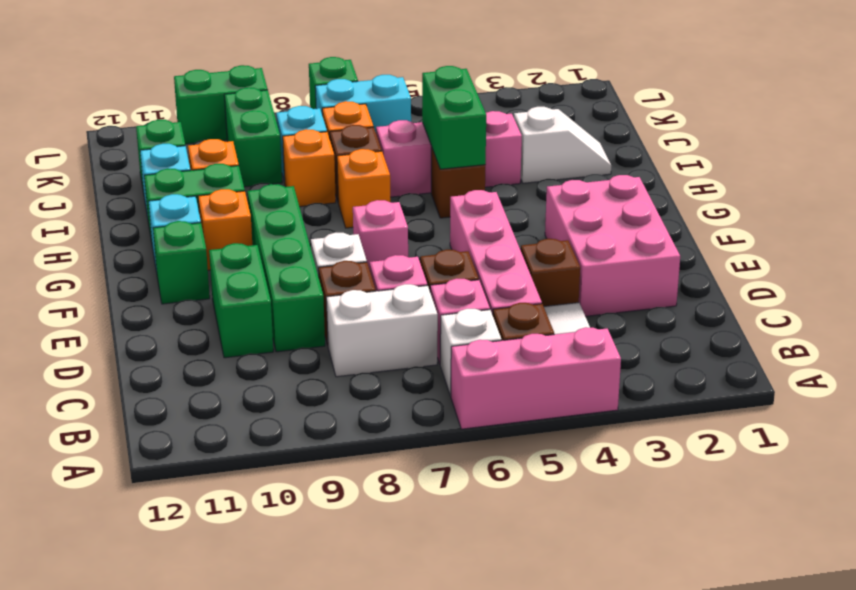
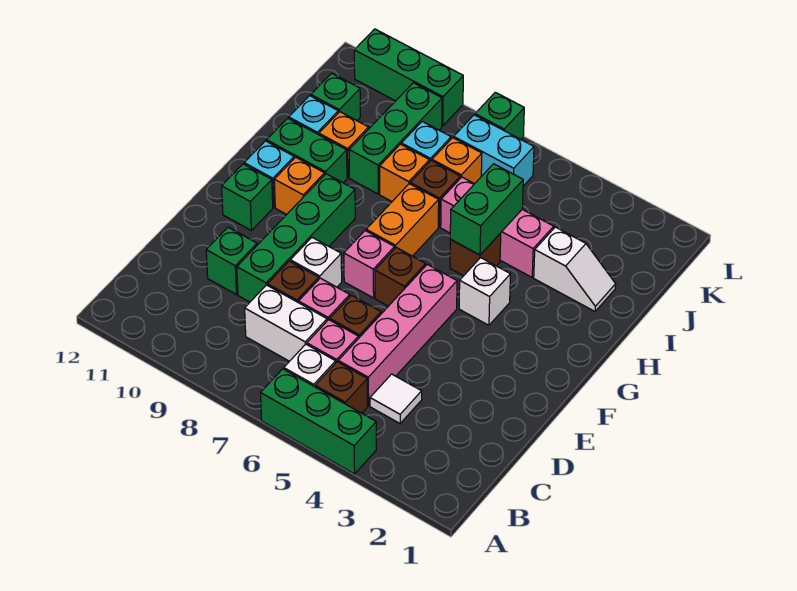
pink 1x3 brick [451,327,621,429] -> green 1x3 brick [261,369,376,474]
pink 2x3 brick [545,175,680,316] -> none
brown 1x1 brick [521,239,580,306] -> brown 1x1 brick moved to [375,248,426,306]
green 1x2 brick [209,243,273,358] -> green 1x1 brick [206,227,257,295]
none -> white 1x1 brick [459,258,510,325]
orange 1x1 brick [337,149,390,228] -> orange 1x2 brick [366,184,439,256]
green 1x2 brick [224,88,282,187] -> green 1x3 brick [349,83,442,194]
green 1x2 brick [174,65,268,144] -> green 1x3 brick [354,29,463,126]

